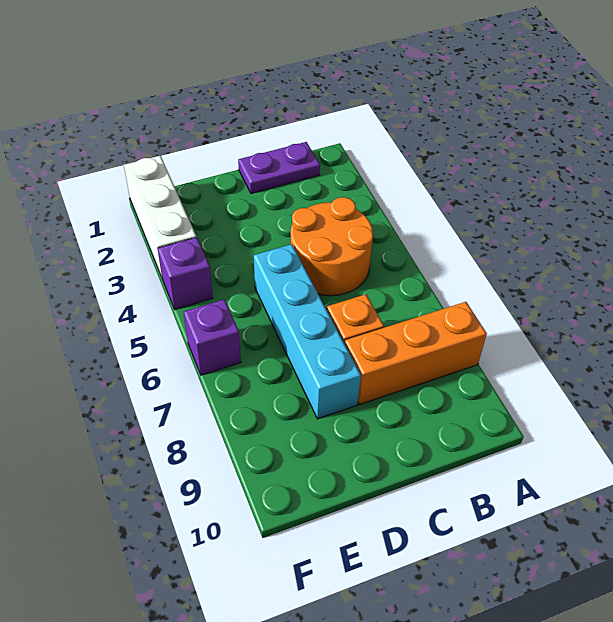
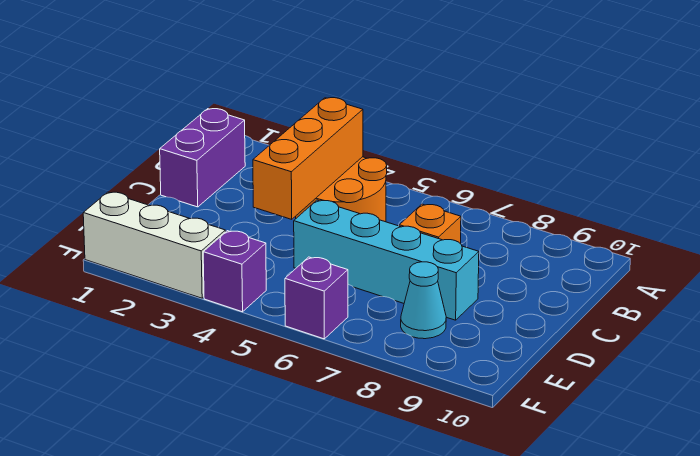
orange 1x3 brick [345,302,487,405] -> orange 1x3 brick moved to [253,98,363,219]
purple 1x2 plate [238,142,320,193] -> purple 1x2 brick [160,109,245,207]
none -> cyan 1x1 cone [401,262,446,339]

